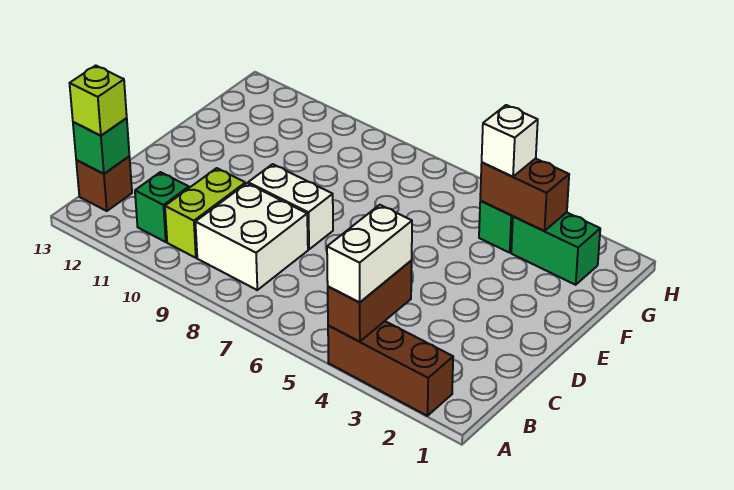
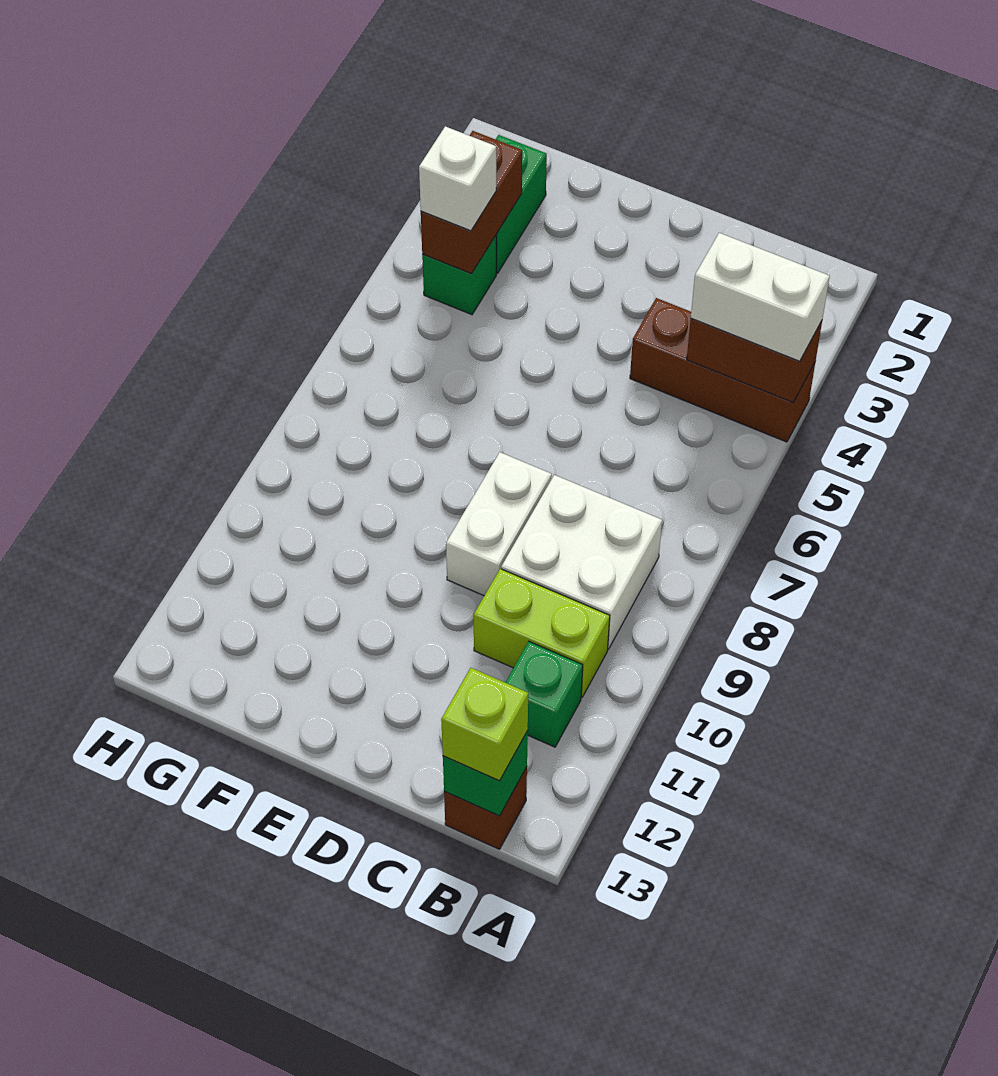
brown 1x3 brick [328,321,453,416] -> brown 1x3 brick turned to [630,298,815,442]

